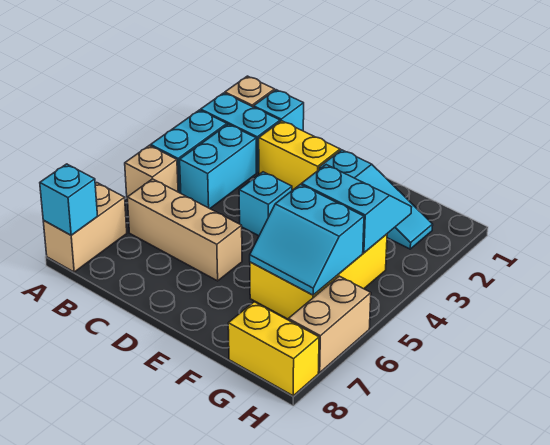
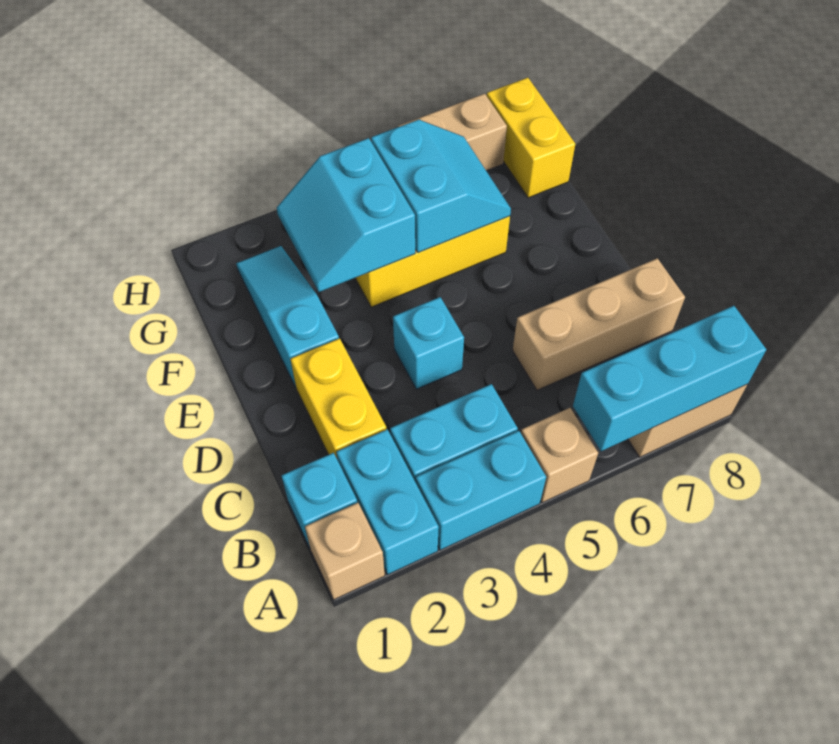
cyan 1x1 brick [40,164,98,235] -> cyan 1x3 brick [573,306,766,451]
tan 1x3 brick [127,179,242,281] -> tan 1x3 brick turned to [513,258,685,390]

